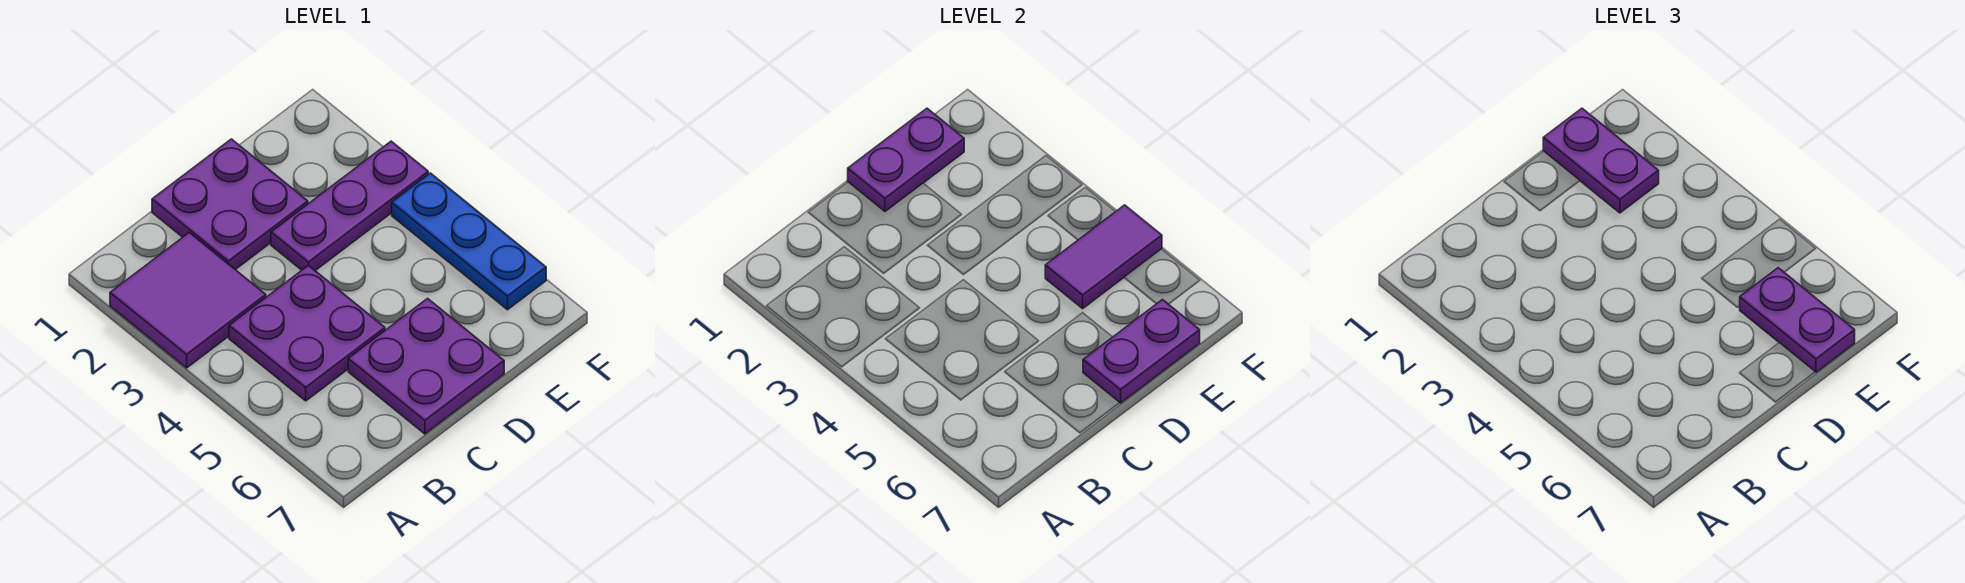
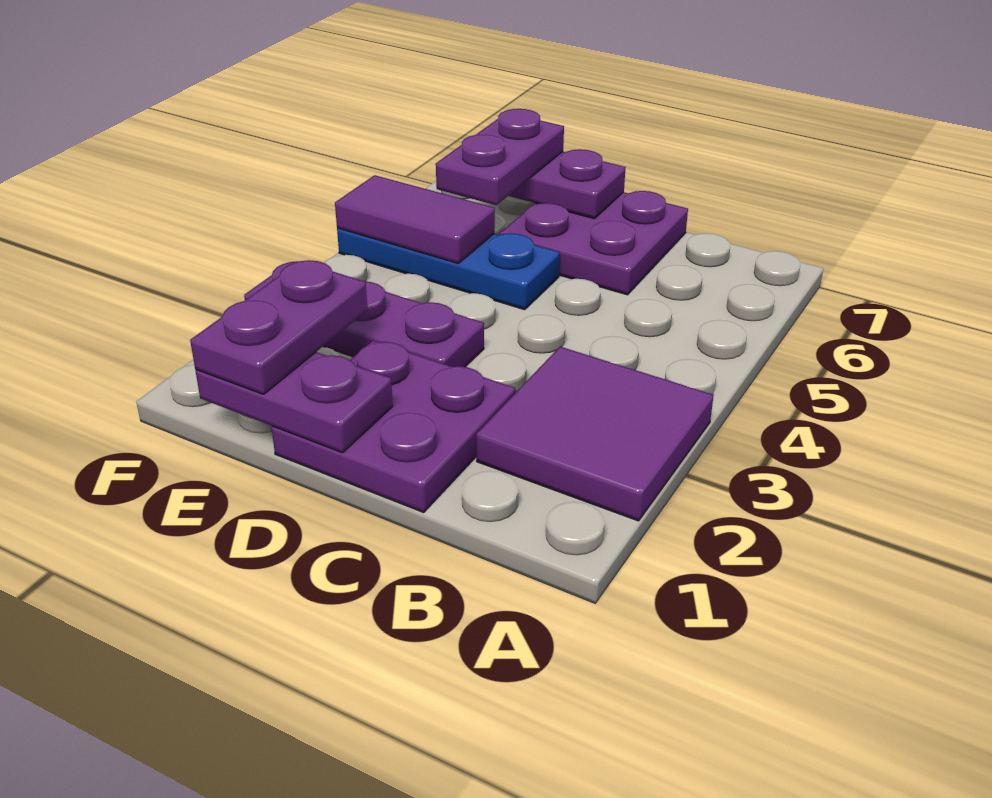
purple 2x2 plate [229,265,385,401] -> none
blue 1x3 plate [392,173,546,310] -> blue 1x3 plate turned to [337,228,560,310]

